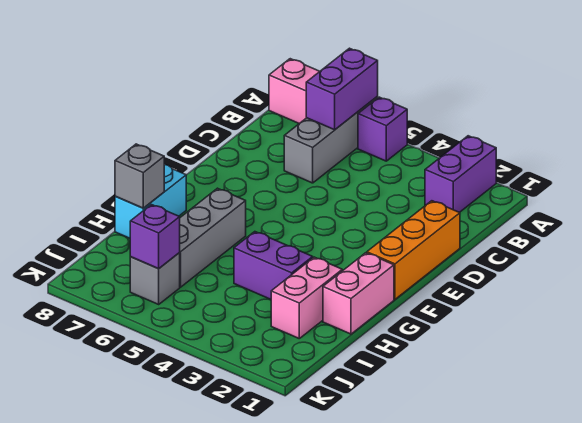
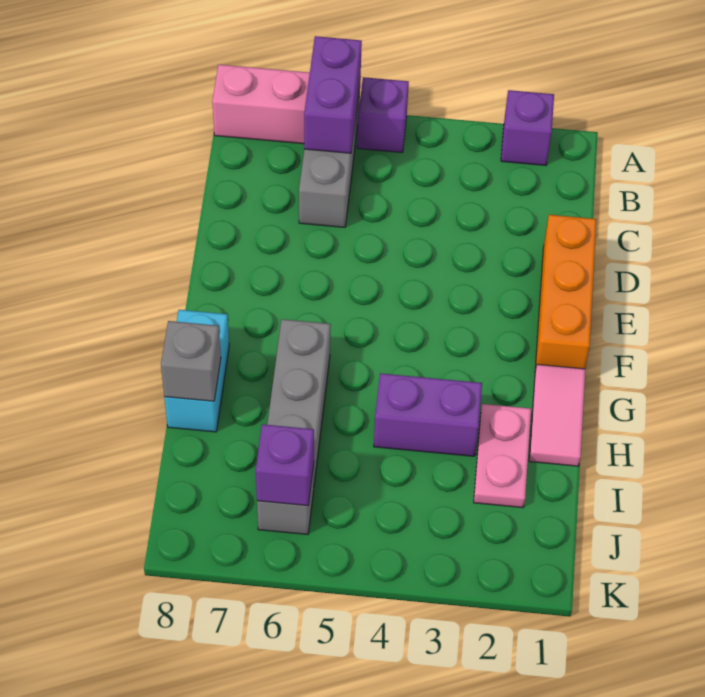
purple 1x2 brick [425,136,496,213] -> purple 1x1 brick [501,90,554,165]
pink 1x2 brick [323,253,394,334] -> pink 1x2 tile [529,364,585,466]
pink 1x2 brick [271,257,342,338] -> pink 1x2 plate [474,404,531,508]

